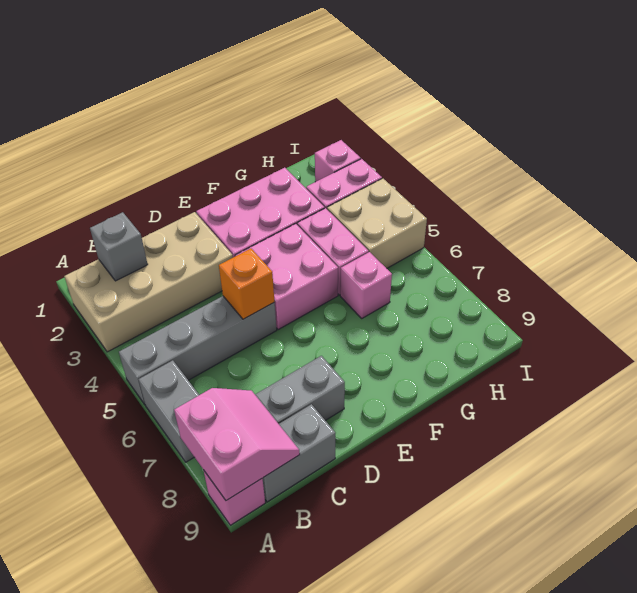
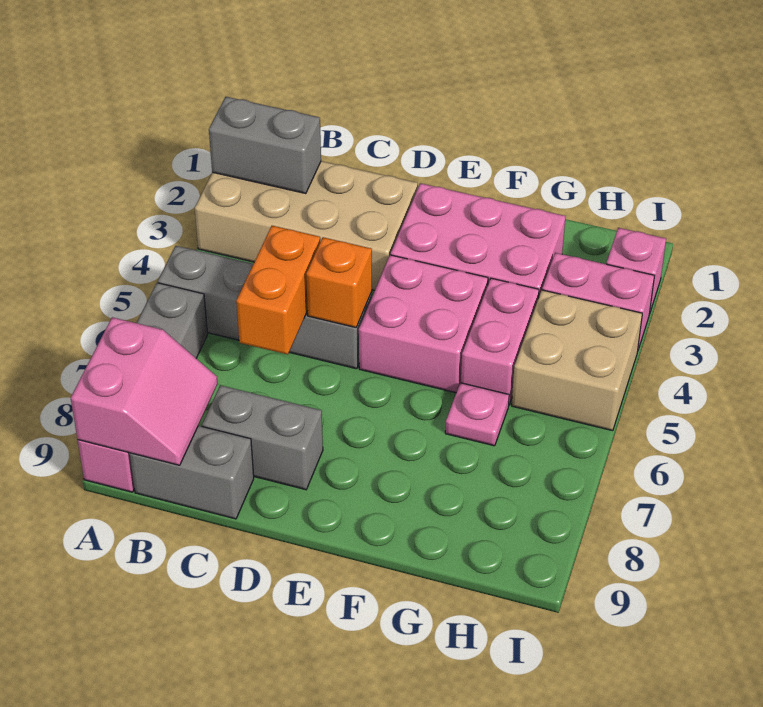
grey 1x1 brick [90,212,148,281] -> grey 1x2 brick [209,97,321,194]
none -> orange 1x2 brick [236,226,320,355]
pink 1x1 brick [340,252,392,318] -> pink 1x1 plate [445,383,509,446]

